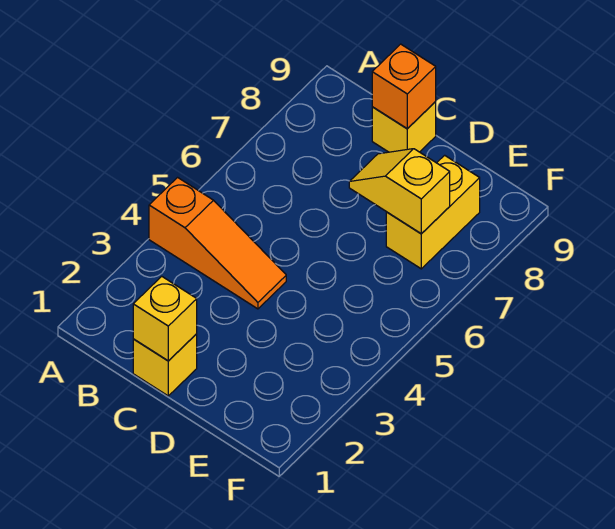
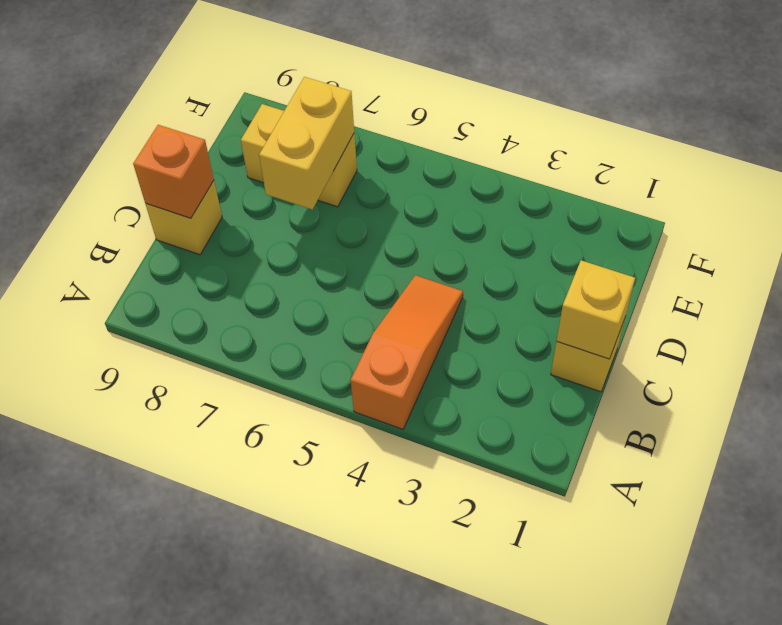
yellow 1x2 slope [349,149,450,234] -> yellow 1x2 brick [259,77,354,210]

